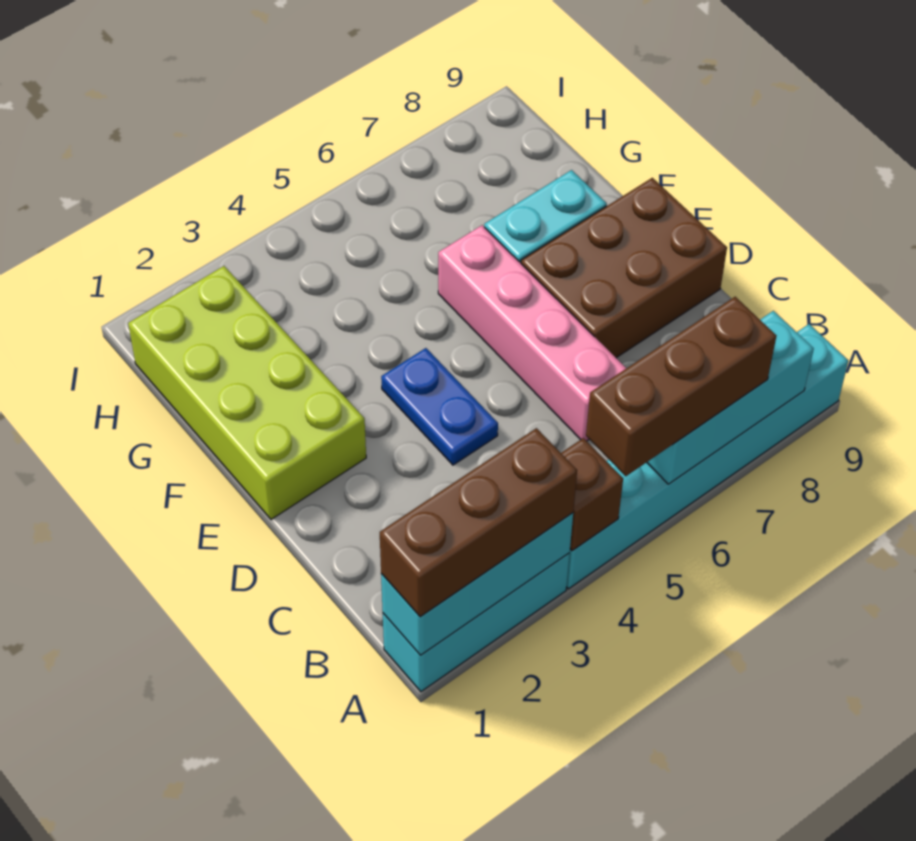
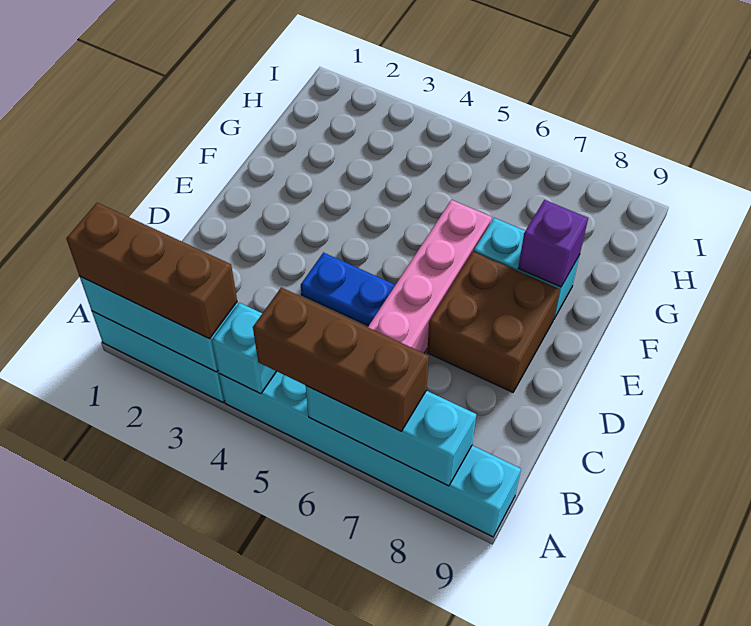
brown 1x1 brick [561,438,623,551] -> cyan 1x1 brick [212,303,276,394]
blue 1x2 plate [381,348,498,465] -> blue 1x2 plate turned to [301,253,395,326]
brown 2x3 brick [521,178,727,358] -> brown 2x2 brick [427,252,560,392]
lime 2x4 brick [128,266,366,519] -> none
none -> purple 1x1 brick [518,200,588,287]

